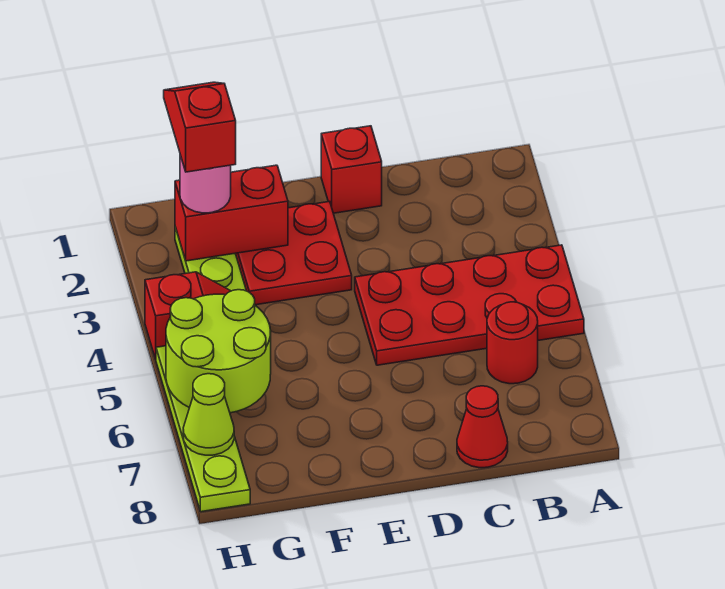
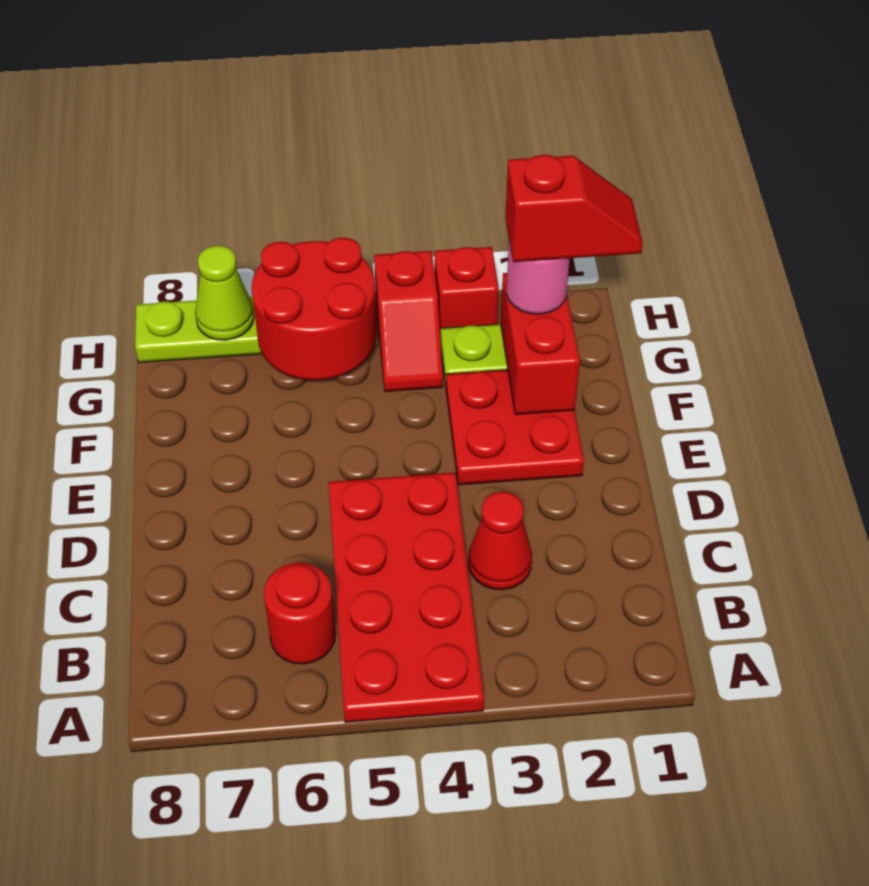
red 1x1 cone [457,386,508,468] -> red 1x1 cone moved to [468,492,532,590]
red 1x1 brick [321,126,382,213] -> red 1x1 brick moved to [435,247,499,329]
lime 2x2 round brick [166,290,271,413] -> red 2x2 round brick [252,238,377,380]

